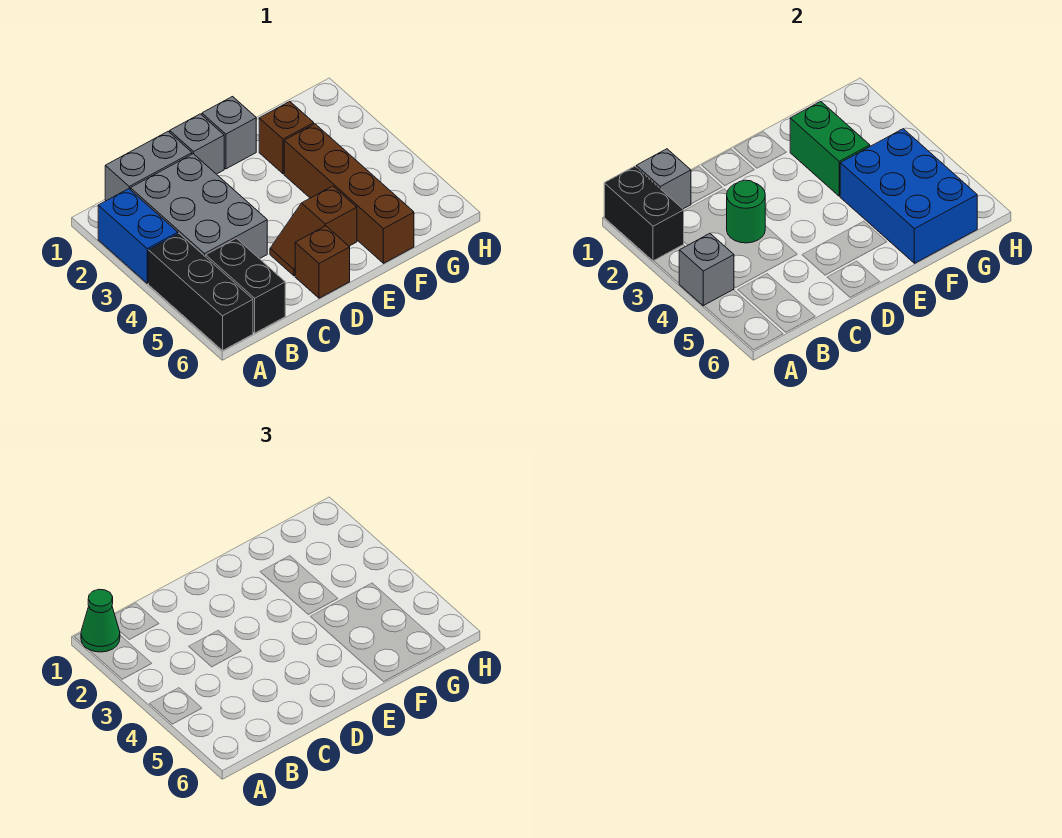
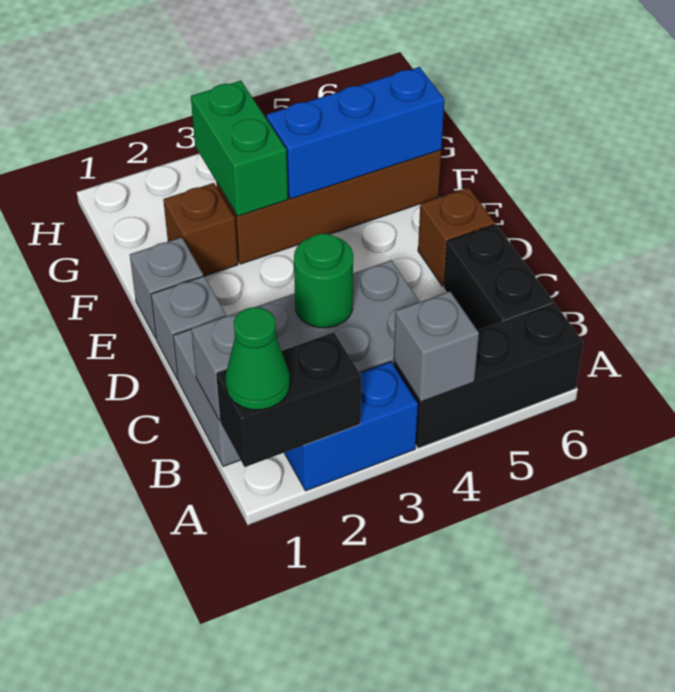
black 1x2 brick [206,238,285,333] -> black 1x2 brick turned to [444,224,553,330]
brown 1x2 slope [270,186,357,276] -> none
green 1x2 brick [790,102,870,196] -> green 1x2 brick turned to [191,81,288,216]
blue 2x3 brick [840,129,977,263] -> blue 1x3 brick [267,67,444,199]

